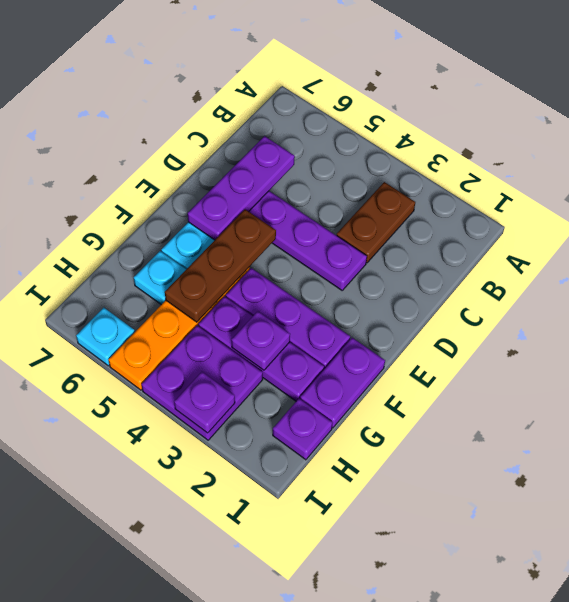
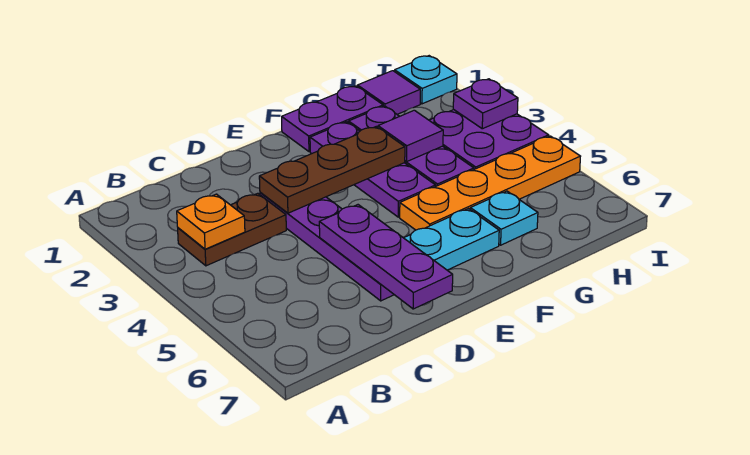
none -> orange 1x1 plate [177,194,245,249]
purple 1x3 plate [188,136,295,240] -> purple 1x3 plate turned to [319,205,453,309]
brown 1x3 plate [165,210,276,322] -> brown 1x3 plate moved to [259,127,405,213]
purple 1x1 plate [231,311,290,370] -> purple 1x1 tile [378,110,443,161]
purple 1x1 plate [273,399,332,460] -> purple 1x1 tile [357,71,420,114]
cyan 1x1 plate [76,308,135,366] -> cyan 1x1 plate moved to [394,56,457,104]

